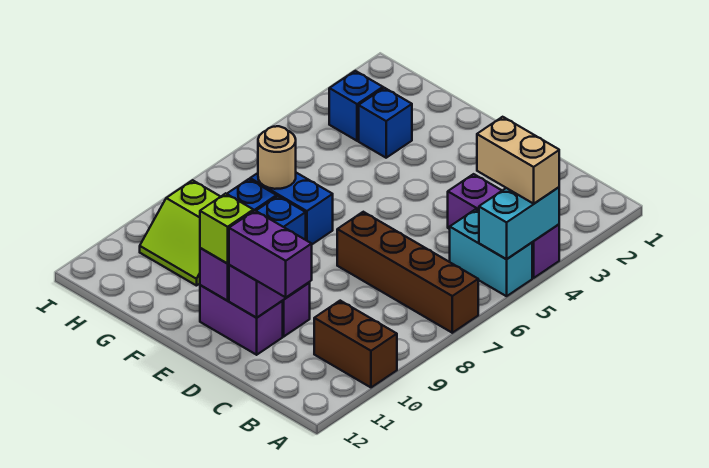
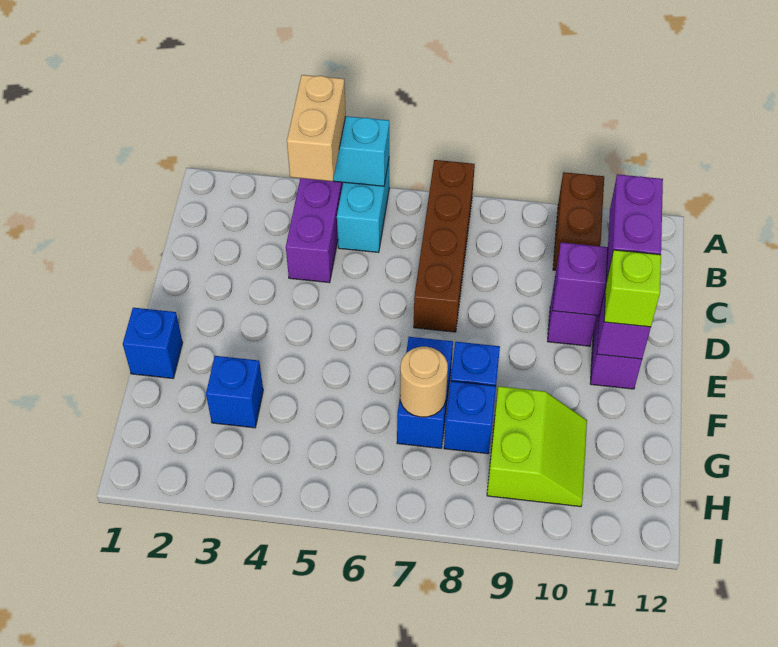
blue 1x1 brick [329,71,383,141] -> blue 1x1 brick moved to [123,308,183,378]

